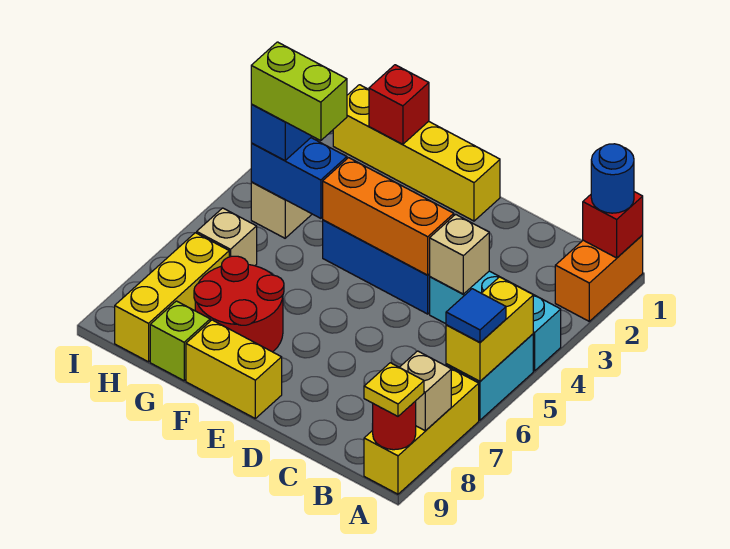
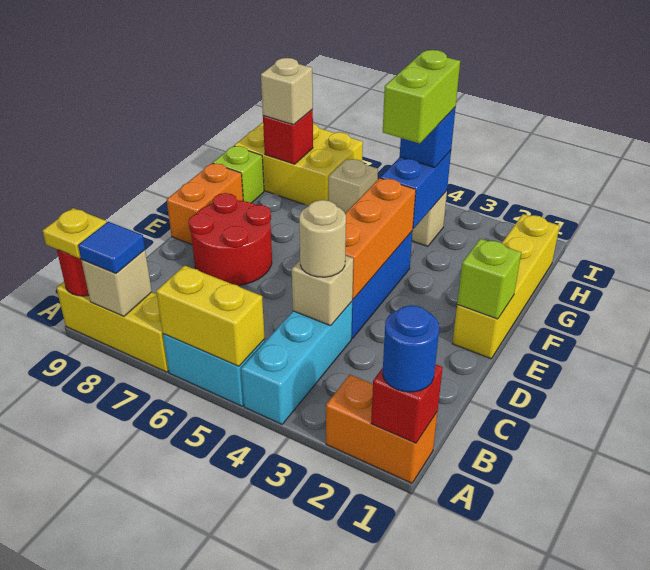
blue 1x1 tile [446,289,506,342] -> blue 1x1 tile moved to [78,222,145,273]
none -> tan 1x1 round brick [299,200,346,277]
none -> lime 1x1 brick [457,239,521,319]
yellow 1x2 brick [186,320,282,418] -> orange 1x2 brick [167,163,243,244]
red 2x2 round brick [194,256,284,352] -> red 2x2 round brick moved to [189,193,272,286]
red 1x1 brick [369,65,429,145] -> red 1x1 brick moved to [263,110,313,164]
yellow 1x3 brick [115,233,229,362] -> yellow 2x3 brick [234,122,363,206]
none -> tan 1x1 brick [261,58,313,125]

